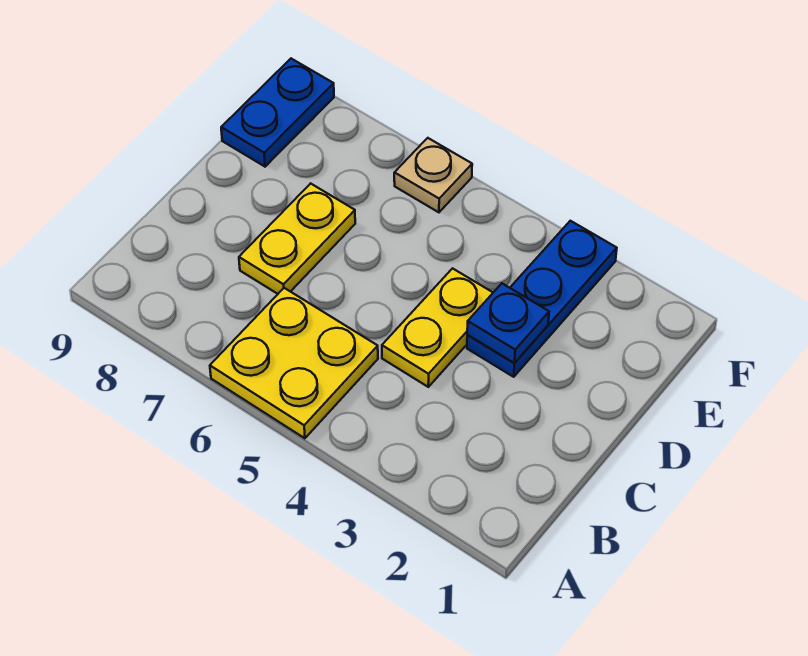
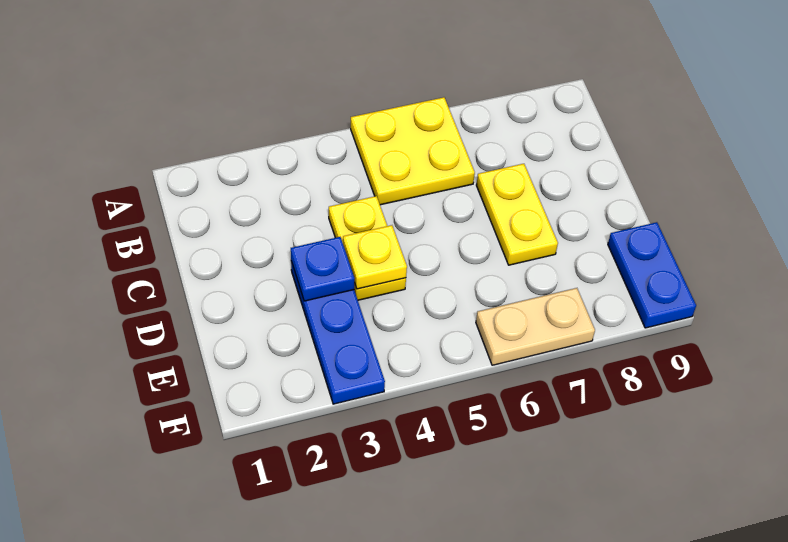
none -> yellow 1x1 plate [343,225,407,289]
tan 1x1 plate [394,138,472,212] -> tan 1x2 plate [476,288,595,365]

